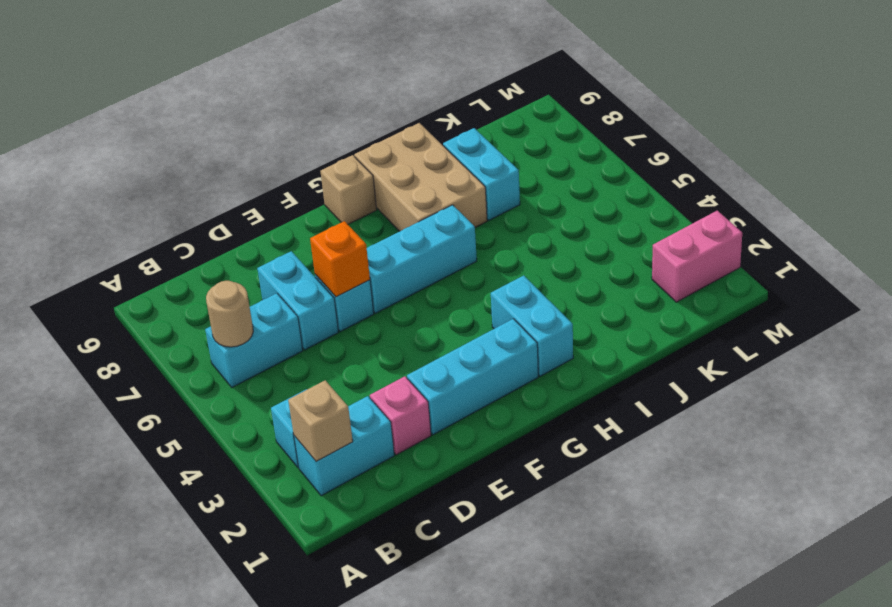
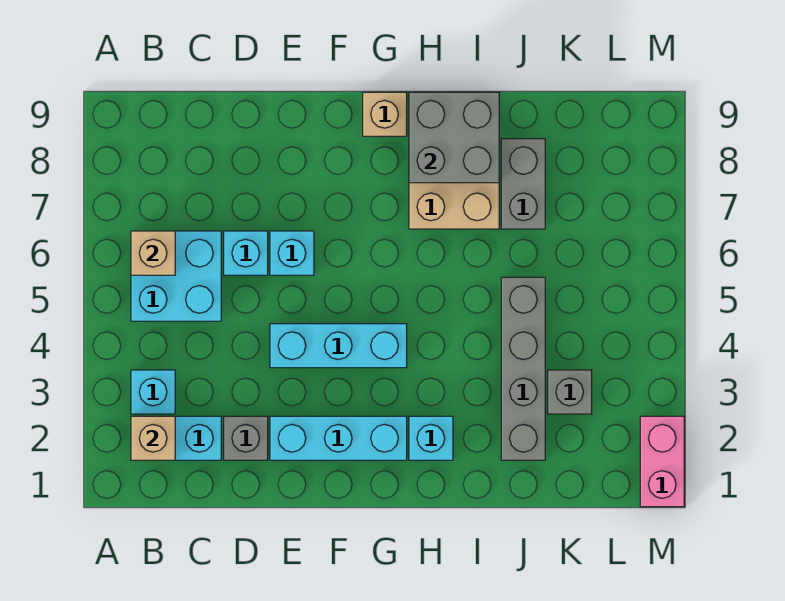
cyan 1x2 brick [205,293,303,387] -> cyan 2x2 brick [131,231,221,321]
tan 1x1 round brick [206,281,253,347] -> tan 1x1 brick [131,231,175,275]
pink 1x1 brick [370,376,431,455] -> grey 1x1 brick [224,416,268,460]
cyan 1x2 brick [257,251,339,350] -> cyan 1x1 brick [224,231,268,275]
orange 1x1 brick [310,221,370,297] -> none
cyan 1x3 brick [367,205,477,313] -> cyan 1x3 brick moved to [270,324,407,368]
cyan 1x2 brick [491,275,573,376] -> cyan 1x1 brick [409,416,453,460]
none -> grey 2x2 brick [409,92,499,183]
none -> grey 1x4 brick [501,277,545,460]
cyan 1x2 brick [443,128,520,220] -> grey 1x2 brick [501,139,545,229]
none -> grey 1x1 brick [548,370,592,414]
pink 1x2 brick [652,211,742,302] -> pink 1x2 brick turned to [640,416,684,507]

